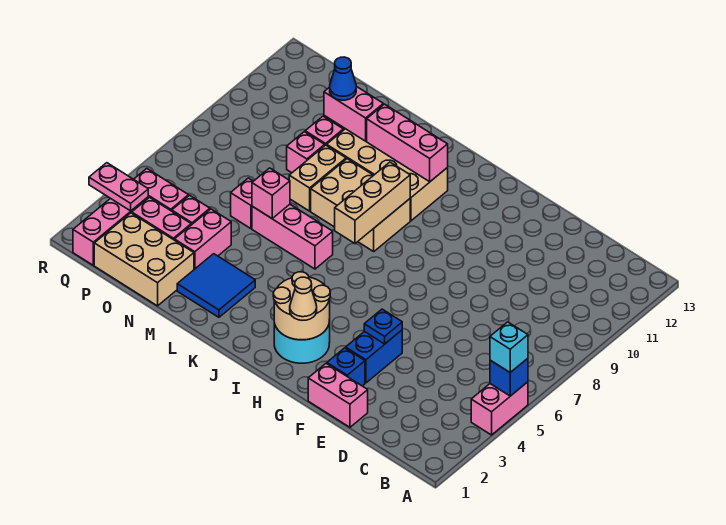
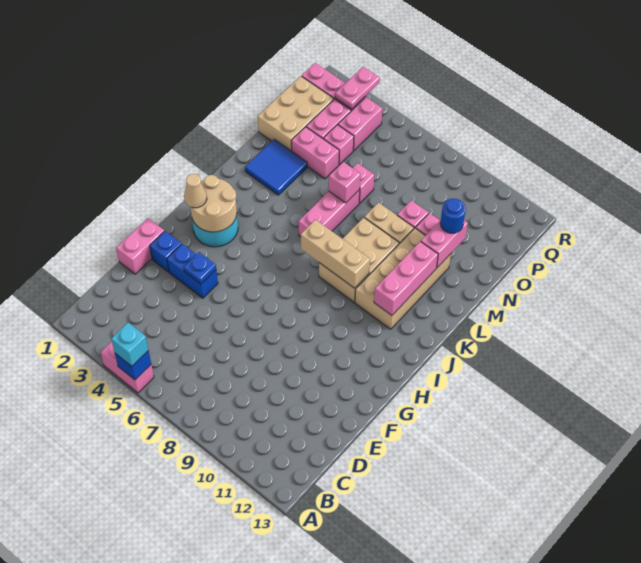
blue 1x1 cone [330,57,356,100] -> blue 1x1 round brick [441,199,466,233]

